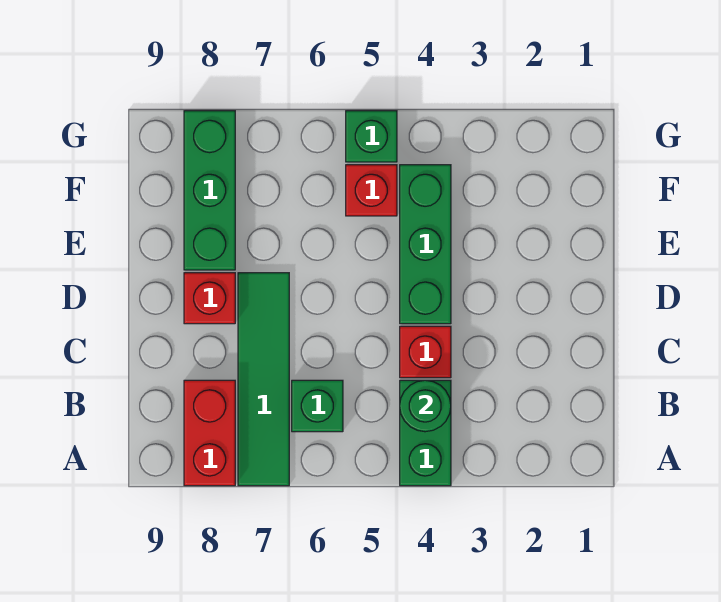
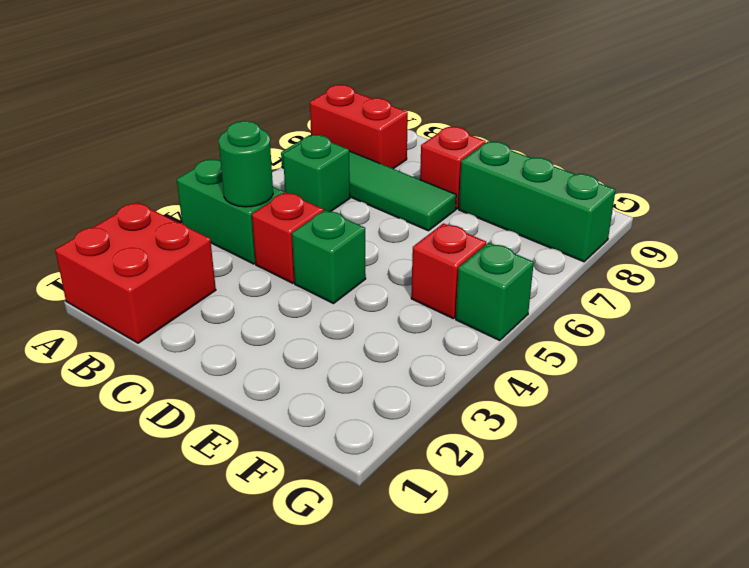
none -> red 2x2 brick [55,202,216,343]
green 1x3 brick [400,165,451,324] -> green 1x1 brick [292,210,366,304]

